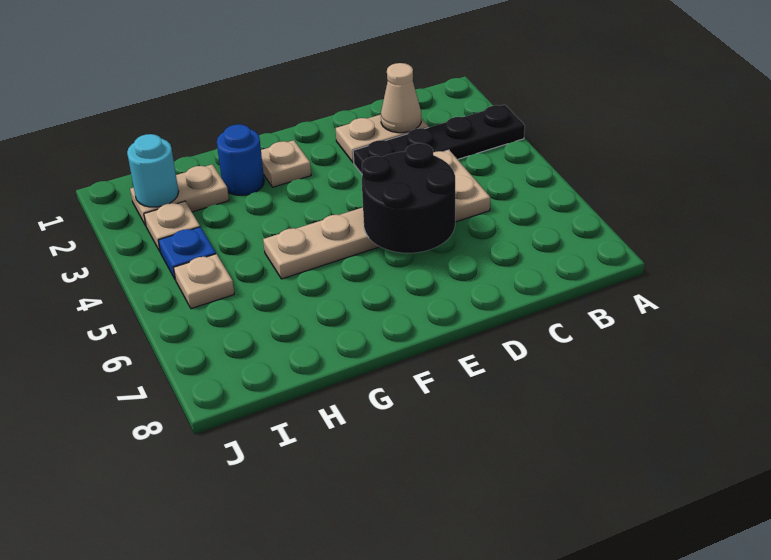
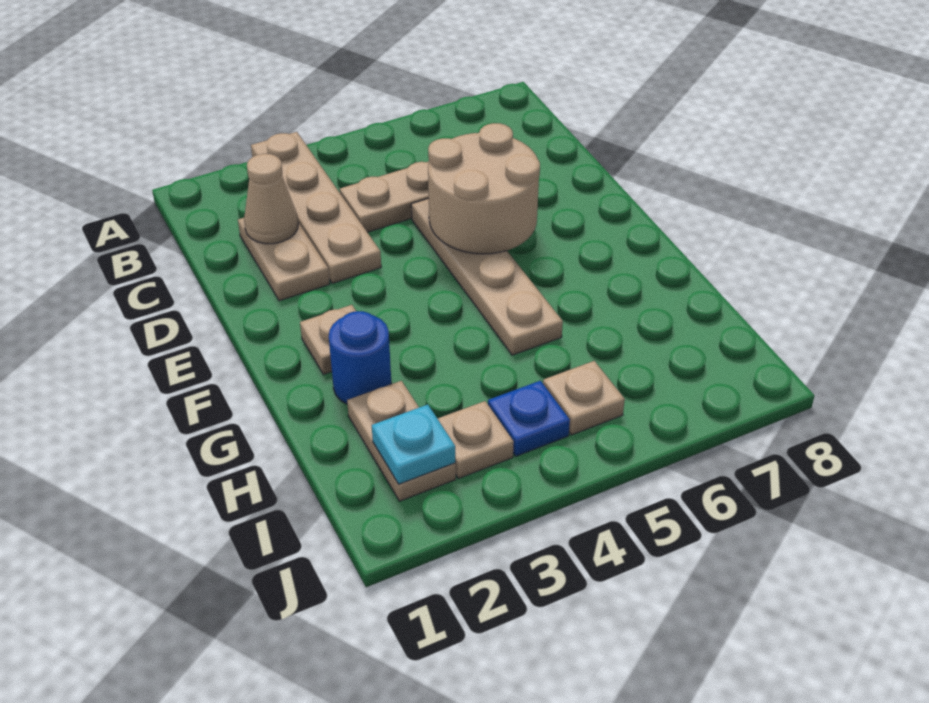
black 1x4 plate [353,105,525,174] -> tan 1x4 plate [251,132,381,283]
black 2x2 round brick [362,143,455,253] -> tan 2x2 round brick [428,123,540,254]
cyan 1x1 round brick [127,134,179,207] -> cyan 1x1 plate [372,405,455,484]

